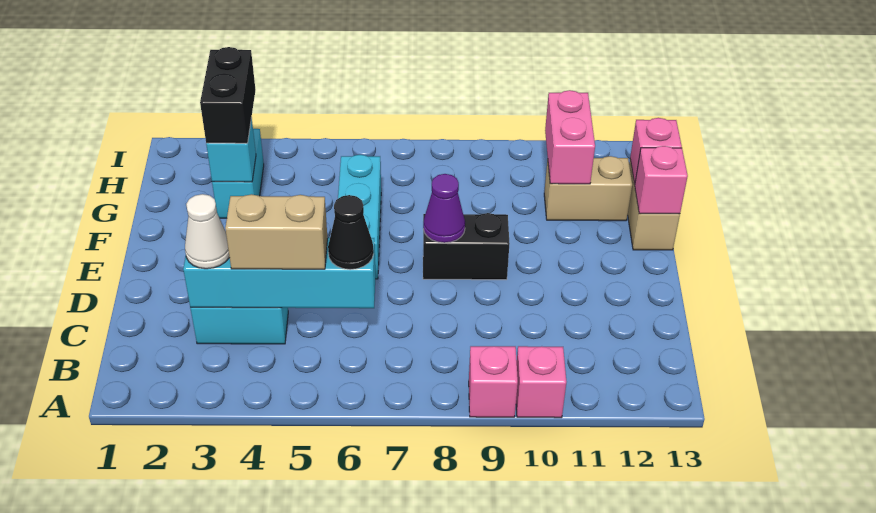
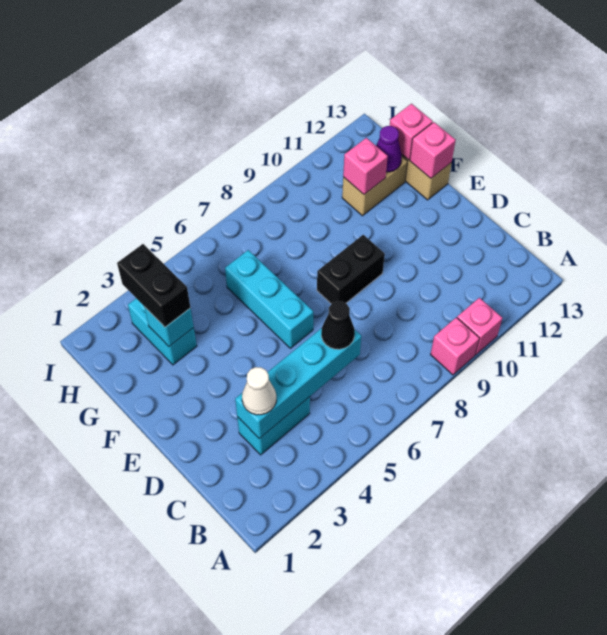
tan 1x2 brick [225,194,327,269] -> none
purple 1x1 cone [423,174,465,243] -> purple 1x1 cone moved to [376,126,402,172]
pink 1x2 brick [545,90,595,184] -> pink 1x1 brick [343,138,388,195]

